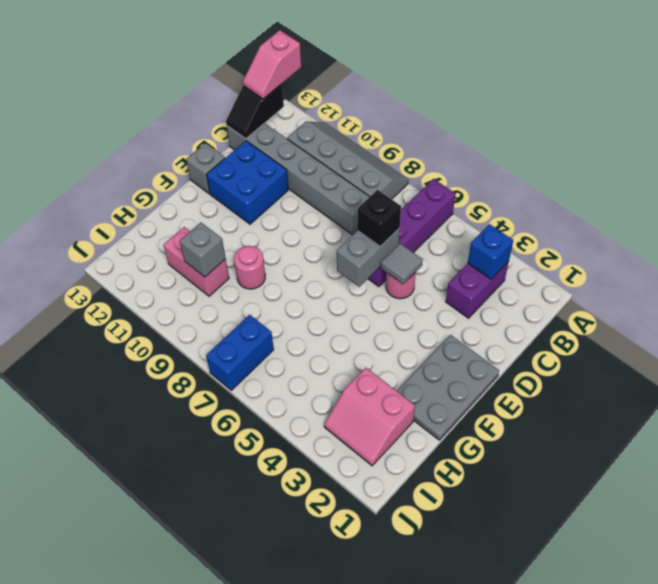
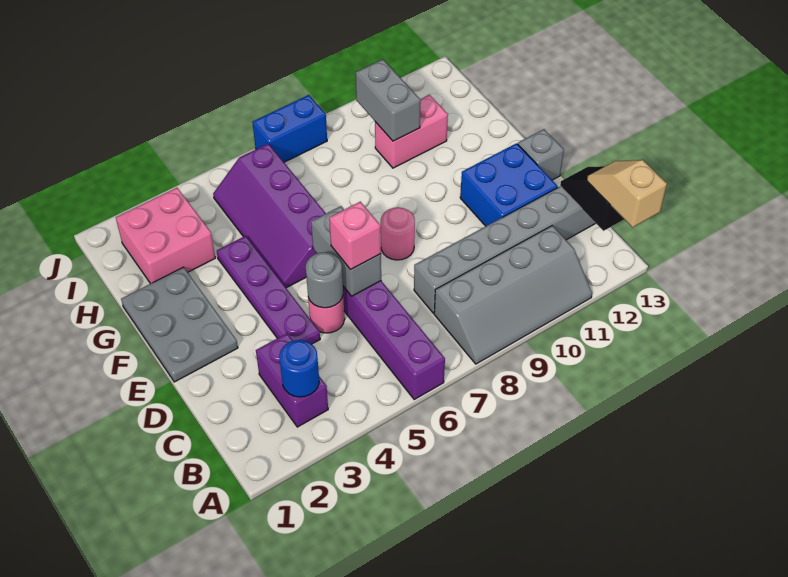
pink 1x2 slope [243,30,301,99] -> tan 1x2 slope [587,160,667,227]
blue 1x1 brick [468,224,513,279] -> blue 1x1 round brick [279,340,319,397]
none -> purple 1x4 plate [217,236,320,344]
grey 1x1 tile [380,243,423,284] -> grey 1x1 round brick [306,252,343,308]
black 1x1 brick [357,190,401,246] -> pink 1x1 brick [329,202,381,270]
none -> purple 2x4 slope [213,144,326,288]
pink 1x1 round brick [234,246,265,289] -> pink 1x1 round brick moved to [381,208,415,260]
pink 2x2 slope [324,368,415,466] -> pink 2x2 brick [116,188,215,284]
grey 1x1 brick [180,223,226,277] -> grey 1x2 brick [356,59,421,141]
blue 1x2 brick [206,315,274,390] -> blue 1x2 brick turned to [252,95,327,162]

